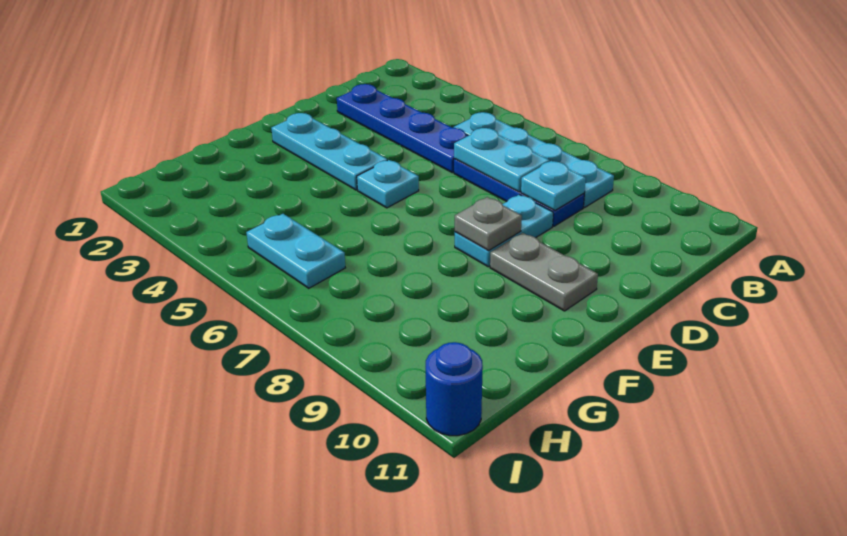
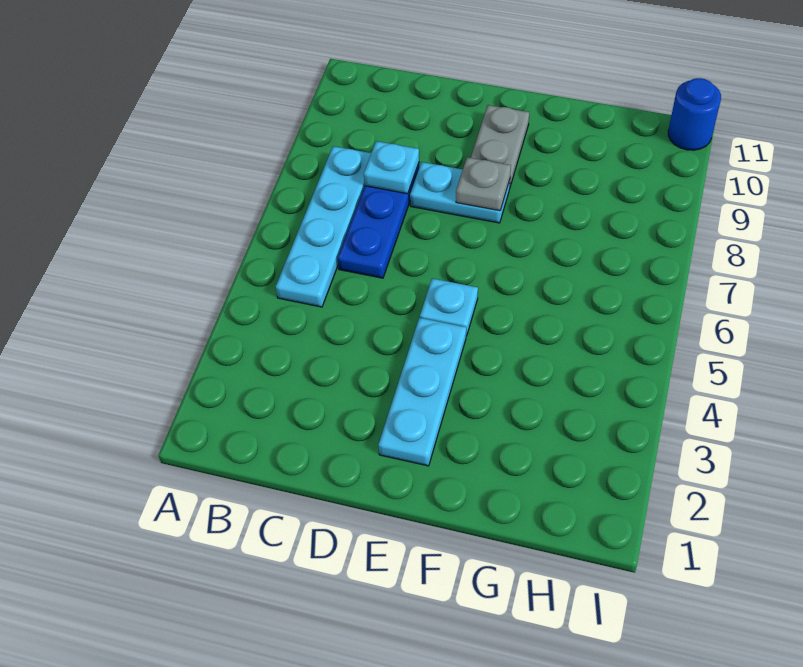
blue 1x4 plate [337,84,468,173] -> none
cyan 1x2 plate [454,128,550,192] -> none
cyan 1x2 plate [246,214,345,288] -> none

